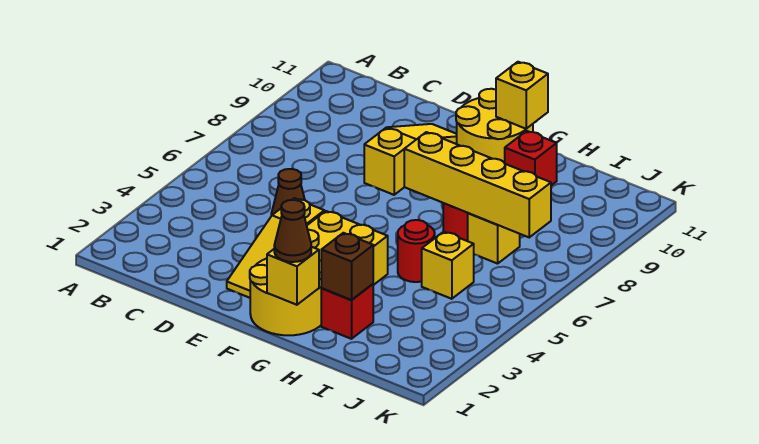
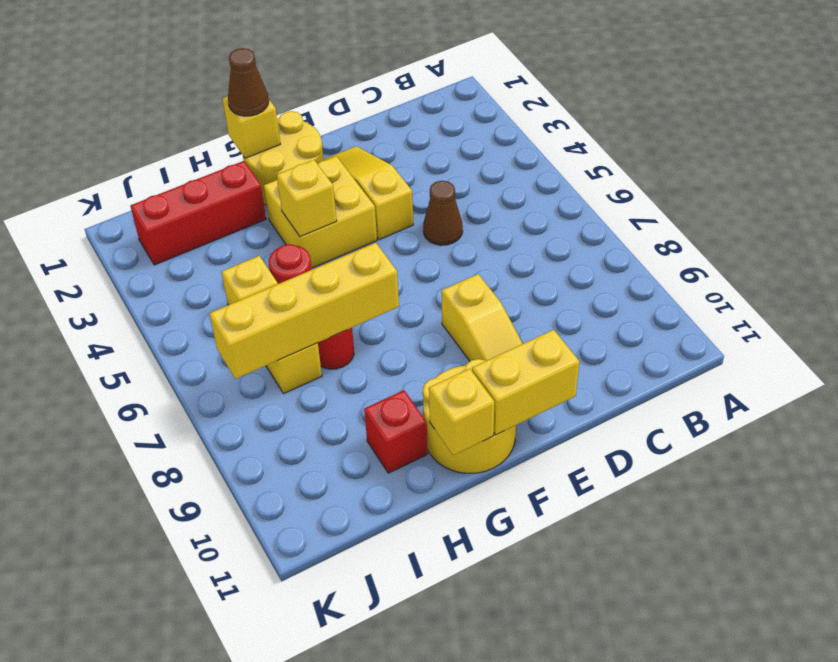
none -> yellow 1x2 brick [472,330,579,435]
none -> yellow 1x1 brick [277,160,337,236]
red 1x1 brick [321,284,373,339] -> red 1x3 brick [131,161,266,265]
brown 1x1 brick [321,233,373,300] -> none

